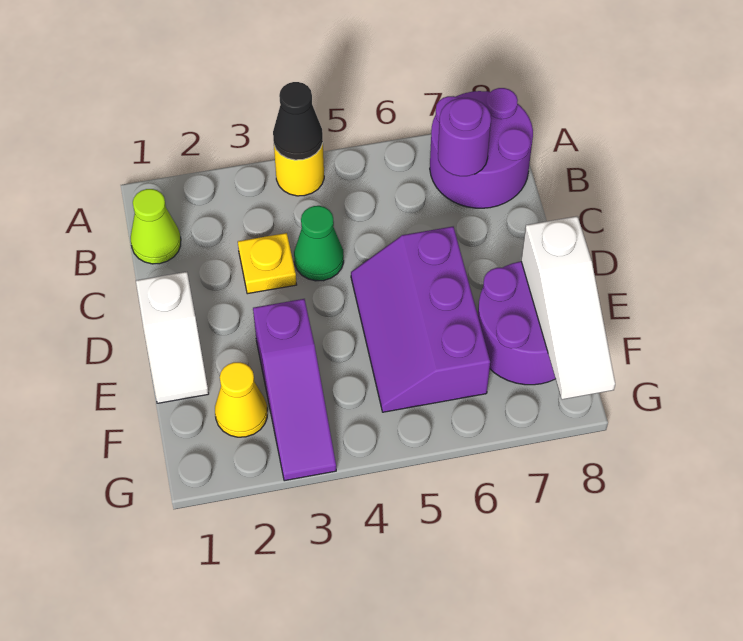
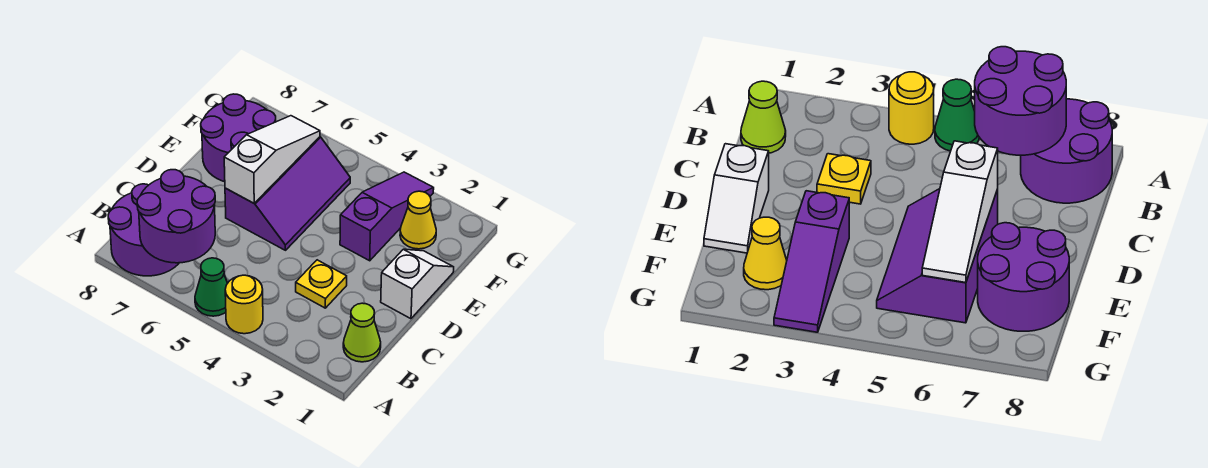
black 1x1 cone [273,82,323,160] -> none
purple 1x1 round brick [438,98,491,176] -> purple 2x2 round brick [137,170,215,263]
green 1x1 cone [294,206,344,281] -> green 1x1 cone moved to [195,258,228,316]
white 1x3 slope [521,216,615,400] -> white 1x3 slope moved to [224,116,320,203]

